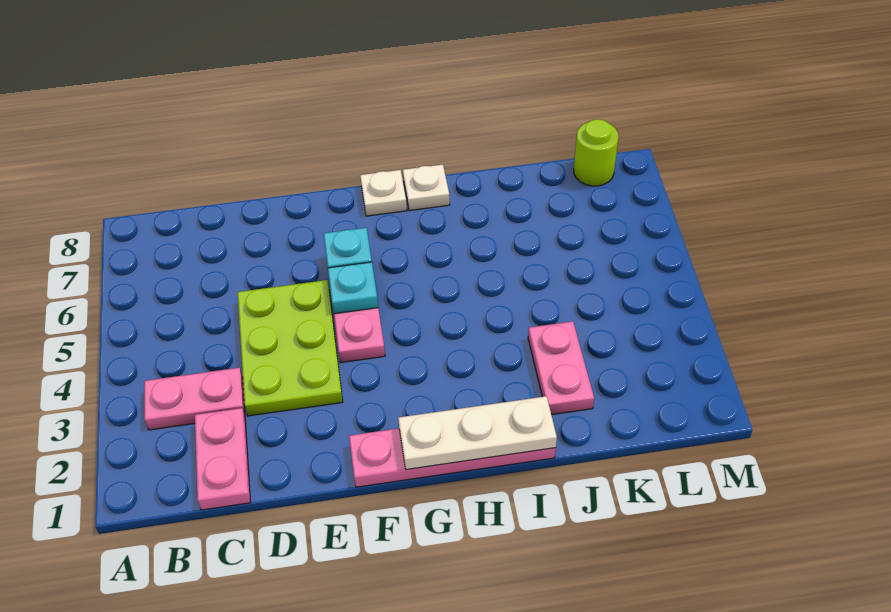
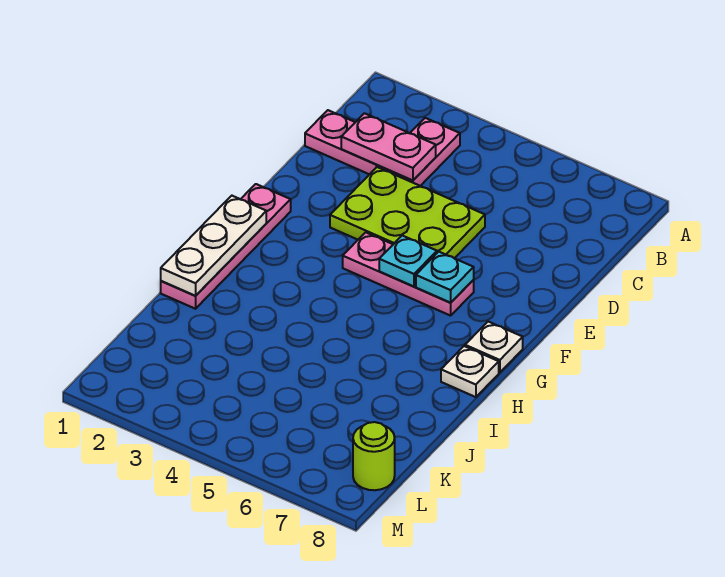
pink 1x2 plate [528,321,594,415] -> pink 1x2 plate moved to [341,113,436,180]

